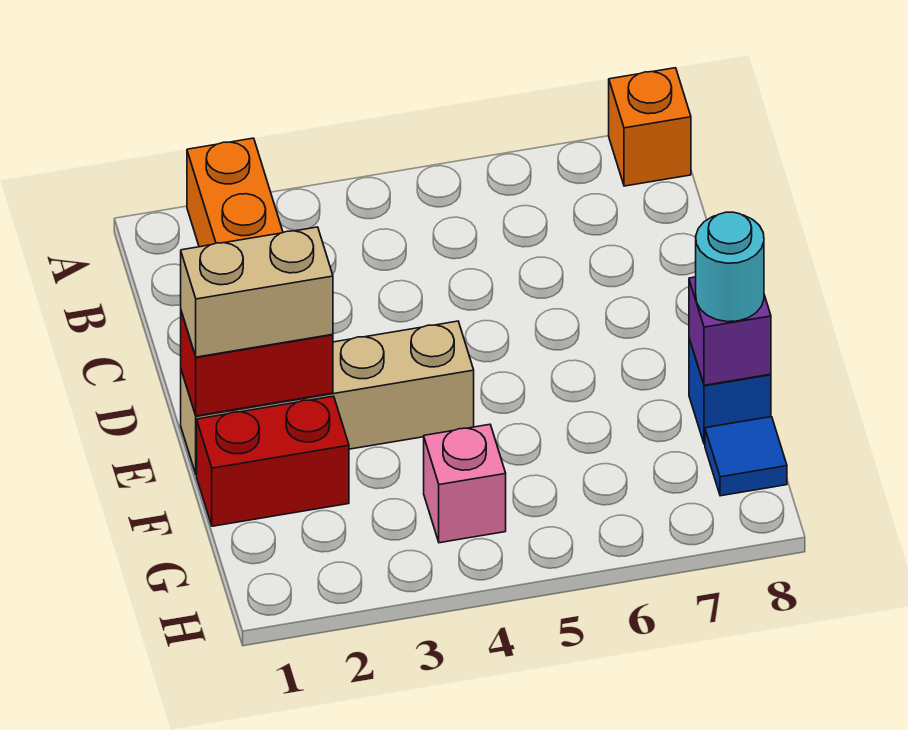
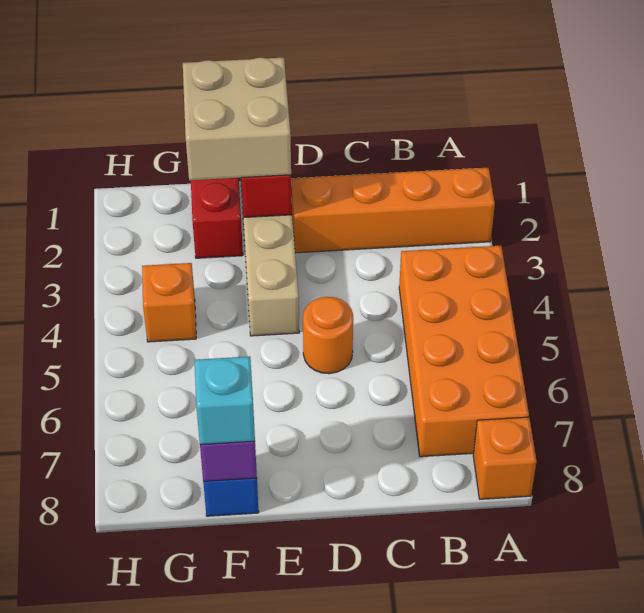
none -> orange 2x4 brick [399,246,529,457]
none -> orange 1x1 round brick [303,297,353,374]
tan 1x2 brick [181,227,333,357] -> tan 2x2 brick [183,57,291,180]
cyan 1x1 round brick [696,212,764,322] -> cyan 1x1 brick [195,356,255,445]
pink 1x1 brick [424,424,506,543] -> orange 1x1 brick [142,263,196,342]
blue 1x1 tile [705,417,787,496] -> none

